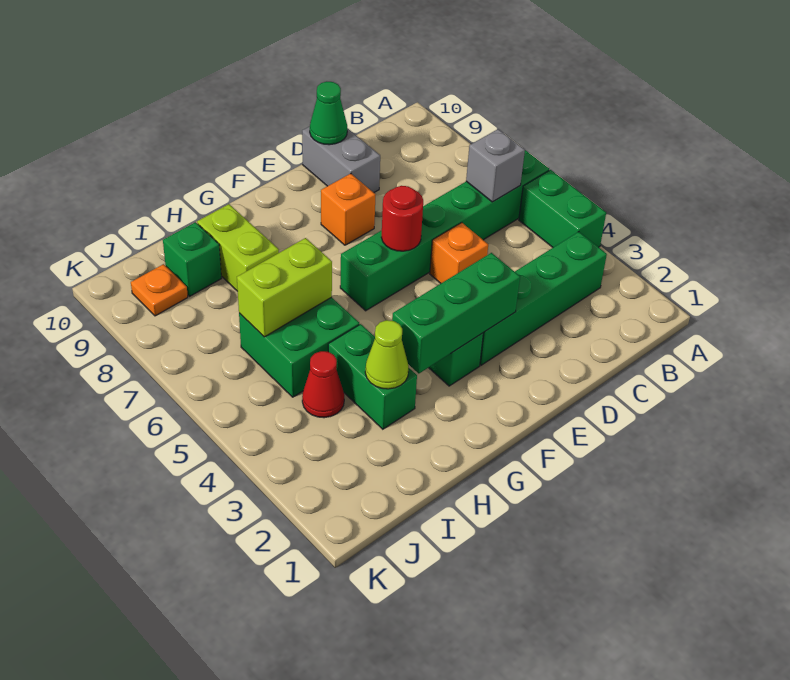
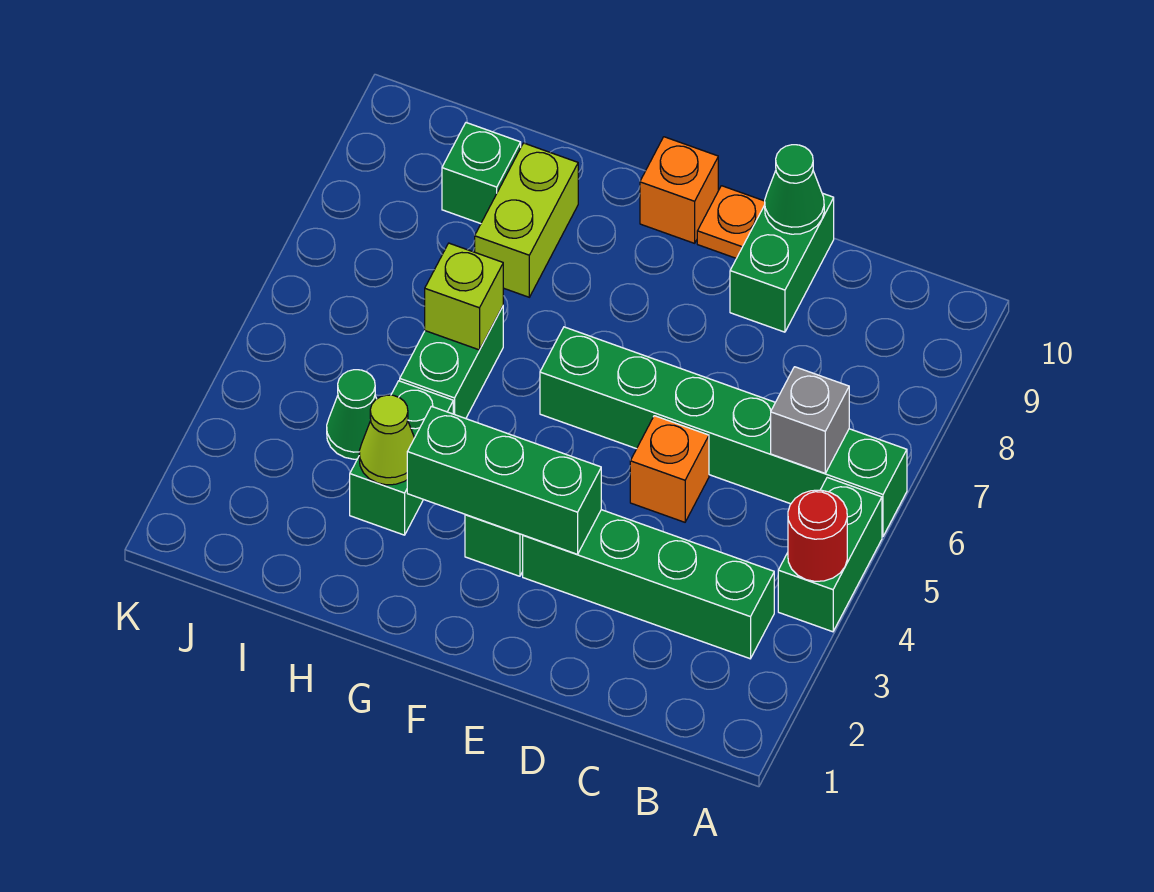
grey 1x2 brick [302,126,380,193] -> green 1x2 brick [730,193,834,332]
red 1x1 round brick [381,186,423,251] -> red 1x1 round brick moved to [788,490,847,581]
orange 1x1 brick [321,174,376,245] -> orange 1x1 brick moved to [640,137,718,243]
green 2x2 brick [239,297,359,397] -> green 1x2 brick [400,307,503,419]
lime 1x2 brick [237,238,332,337] -> lime 1x1 brick [425,243,503,350]
red 1x1 cone [302,351,344,418] -> green 1x1 cone [327,370,376,459]
orange 1x1 plate [131,264,188,316] -> orange 1x1 plate moved to [697,186,765,258]

